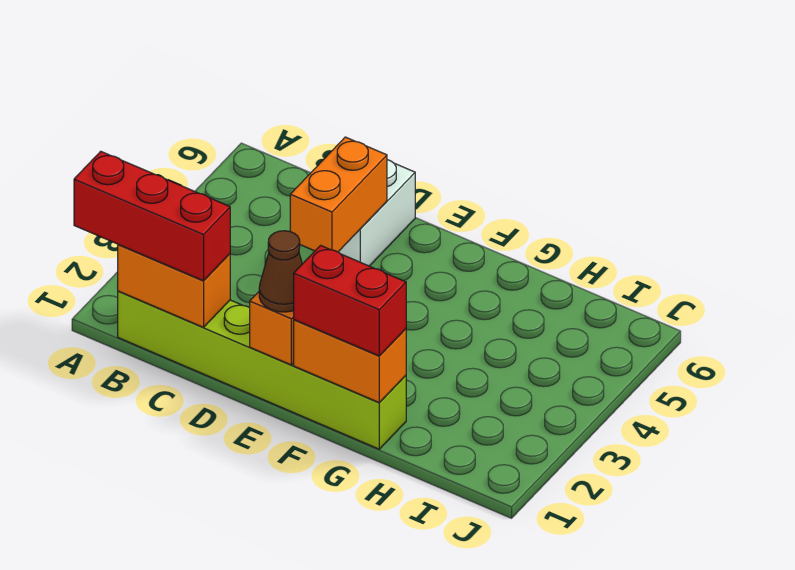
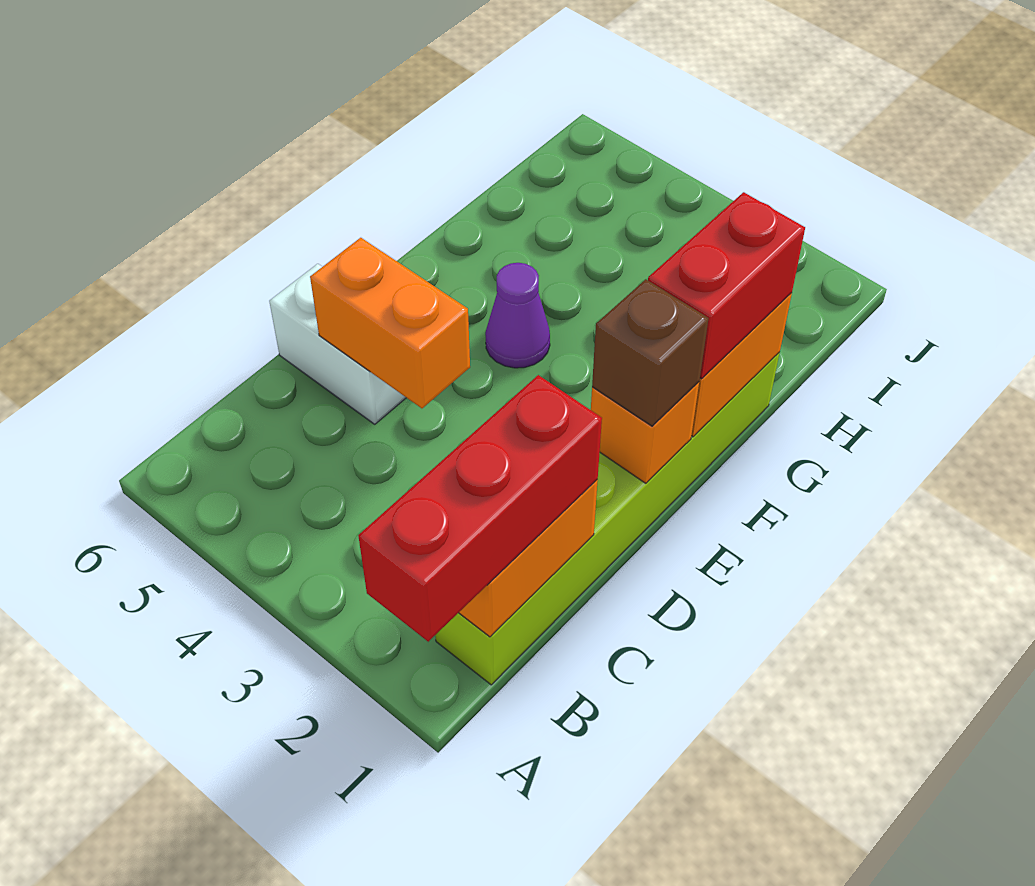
brown 1x1 cone [259,231,302,312] -> brown 1x1 brick [592,279,709,426]
none -> purple 1x1 cone [485,263,550,368]

